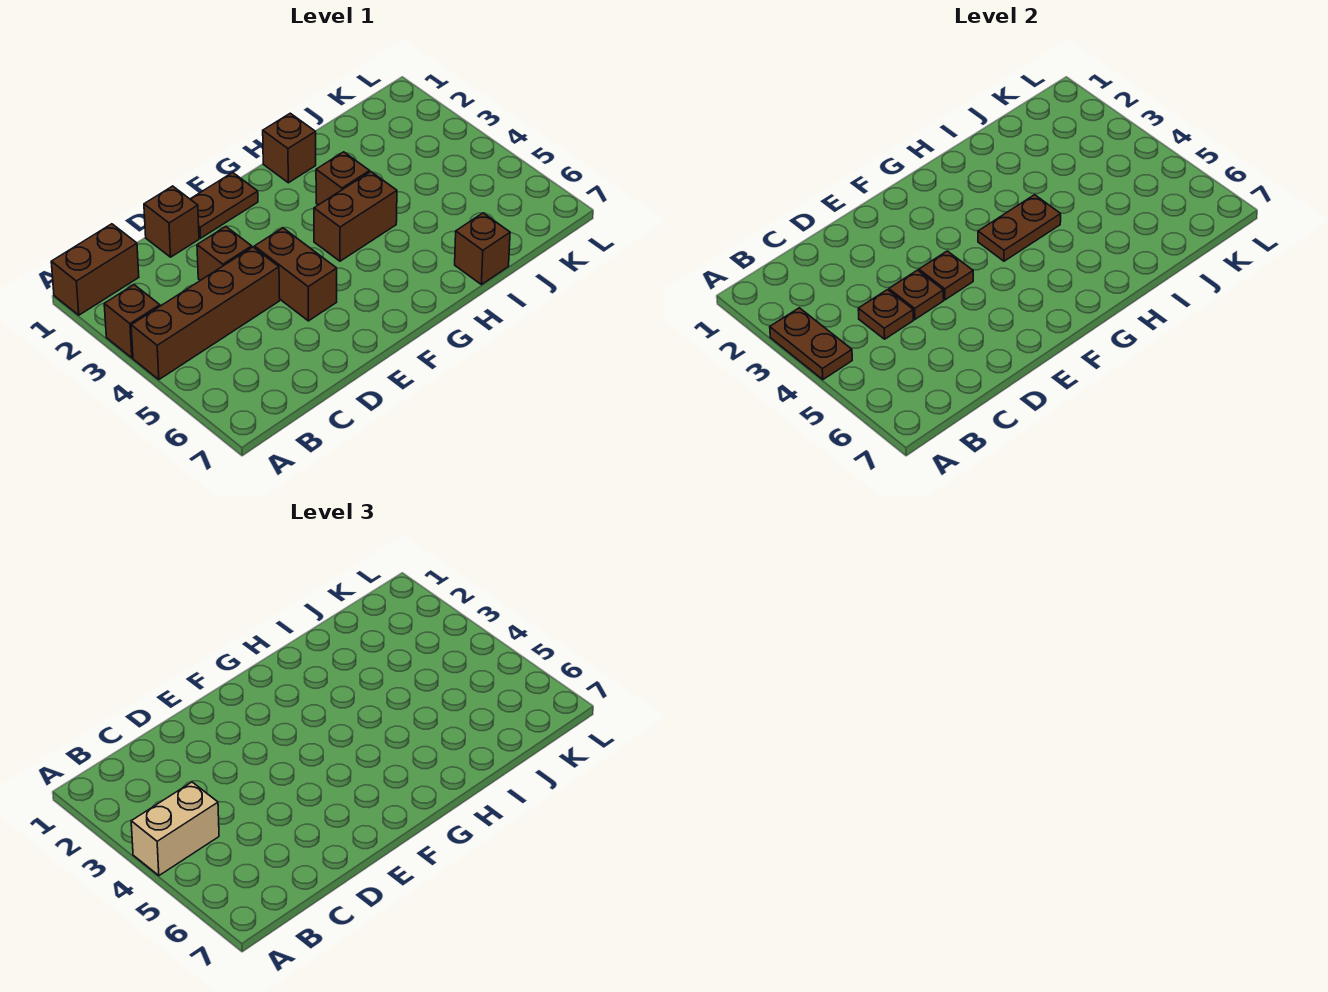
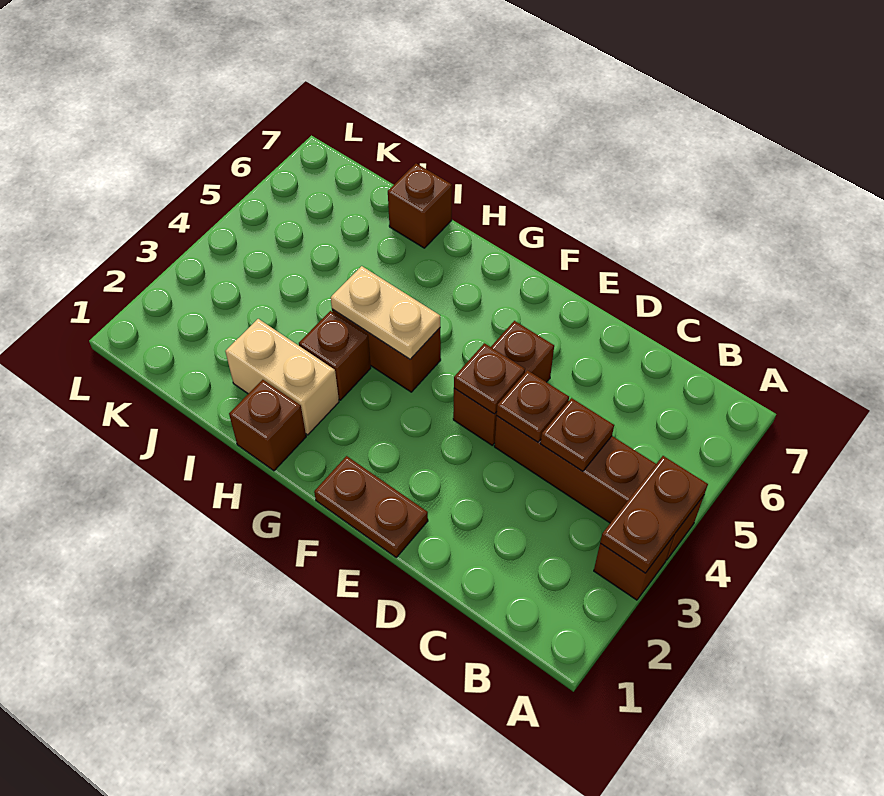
brown 1x2 brick [51,224,139,315] -> none
tan 1x2 brick [131,782,219,876] -> tan 1x2 brick moved to [225,319,339,435]
brown 1x1 brick [144,186,199,257] -> none
brown 1x1 brick [197,226,252,280] -> none
brown 1x2 plate [978,195,1061,261] -> tan 1x2 plate [331,266,440,359]

